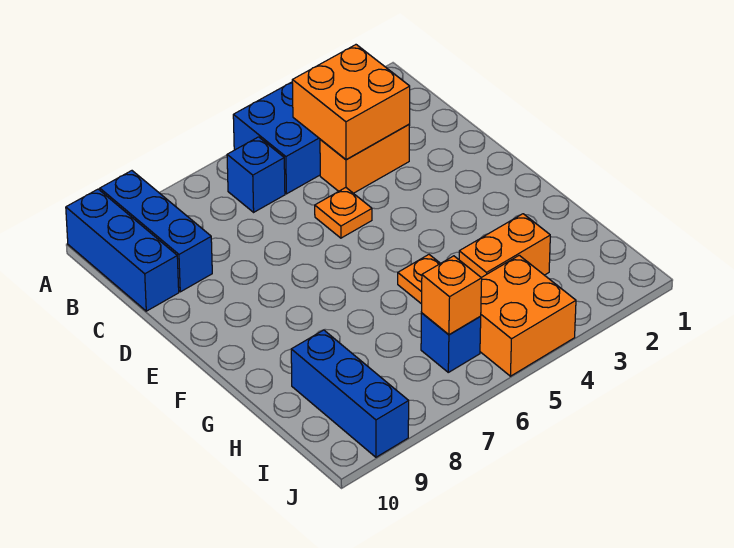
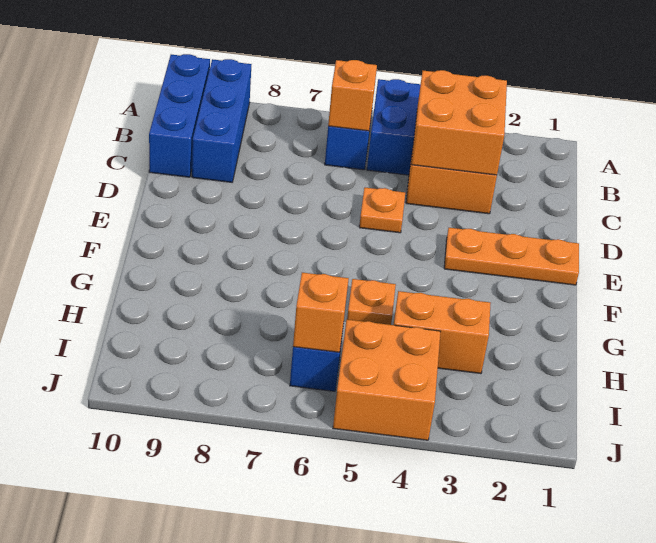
none -> orange 1x1 brick [328,60,377,131]
none -> orange 1x3 plate [444,228,579,285]
blue 1x3 brick [291,330,409,457] -> none

